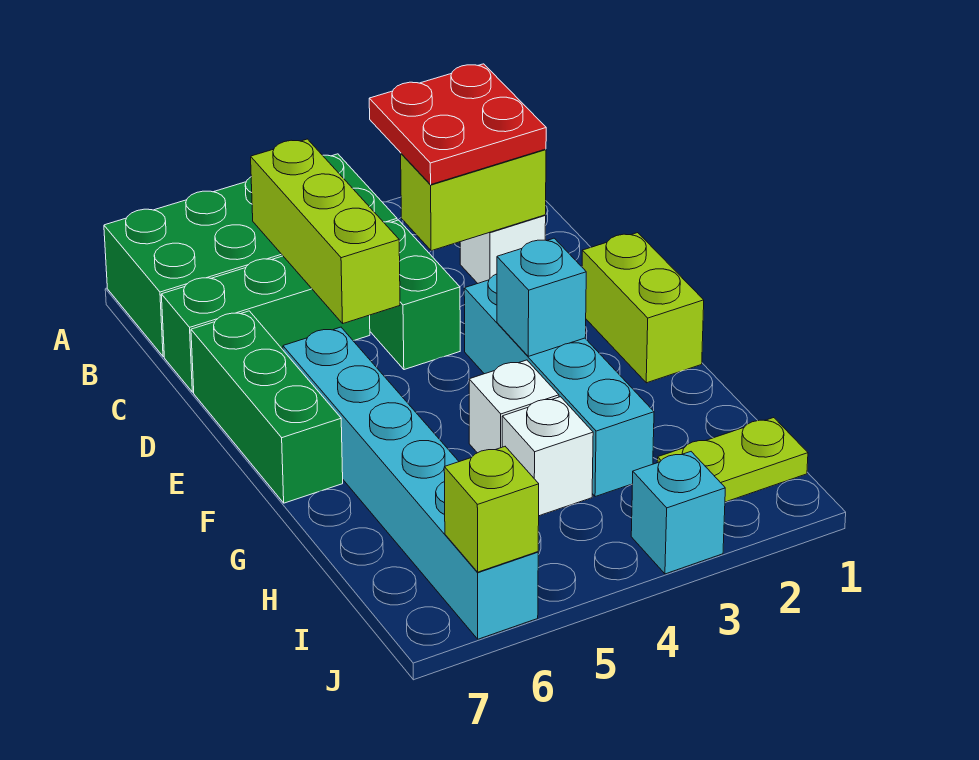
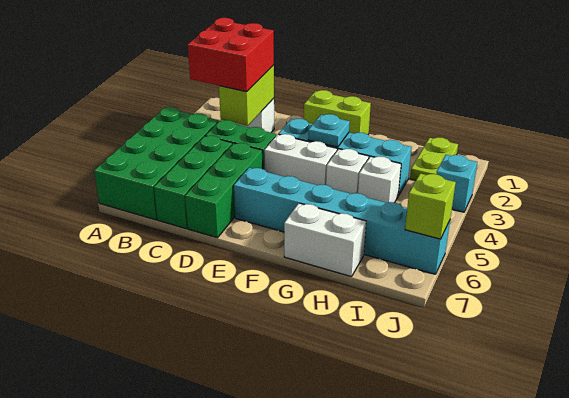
red 2x2 plate [369,64,546,184] -> red 2x2 brick [188,18,274,92]
lime 1x3 brick [251,139,400,323] -> none
green 1x3 brick [191,311,343,503] -> green 1x3 brick turned to [185,143,263,238]
none -> white 1x2 brick [264,134,337,185]
cyan 1x1 brick [497,238,586,356] -> cyan 1x1 plate [308,114,350,147]
none -> white 1x2 brick [284,203,366,277]

